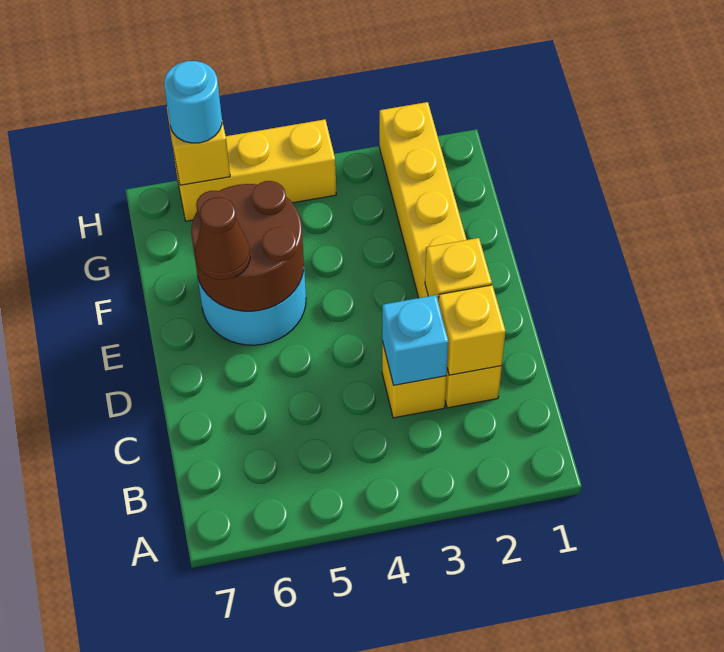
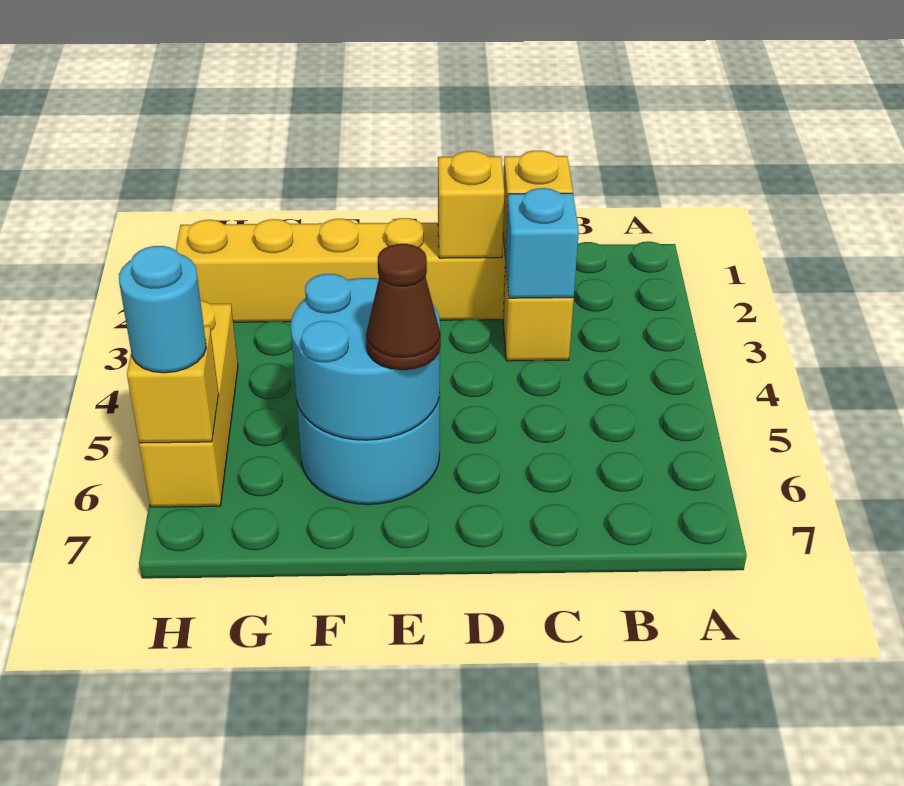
brown 2x2 round brick [191,181,304,311] -> cyan 2x2 round brick [291,274,440,440]

